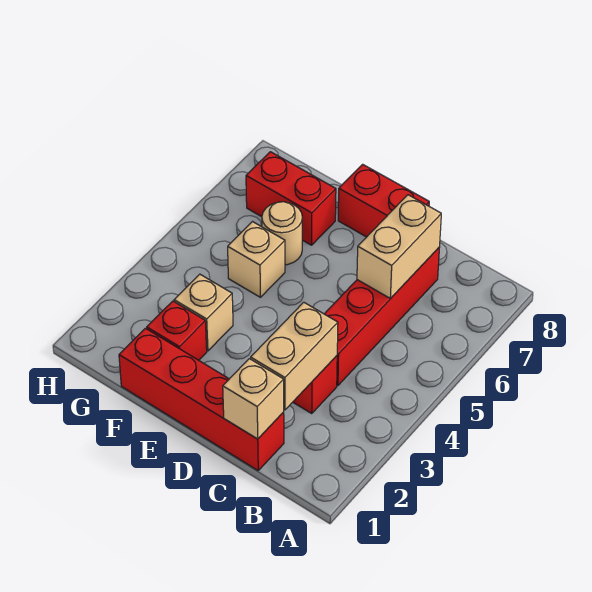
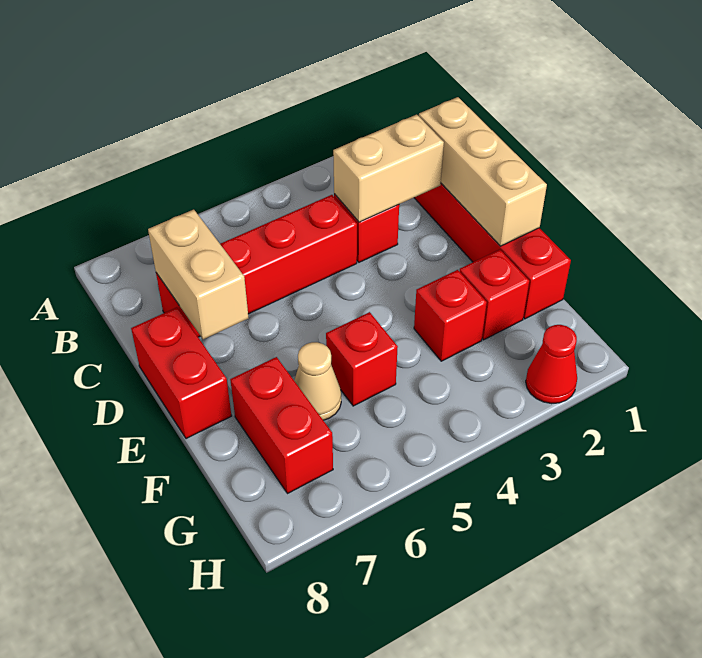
tan 1x1 brick [223,359,284,439] -> tan 1x3 brick [419,97,547,246]
tan 1x2 brick [357,195,441,299] -> tan 1x2 brick turned to [148,210,248,339]
tan 1x1 brick [174,274,233,351] -> red 1x1 brick [414,270,487,361]
tan 1x1 brick [228,222,285,297] -> red 1x1 brick [326,312,398,406]
tan 1x1 round brick [262,202,302,265] -> tan 1x1 cone [294,342,341,420]
none -> red 1x1 cone [526,325,577,404]

